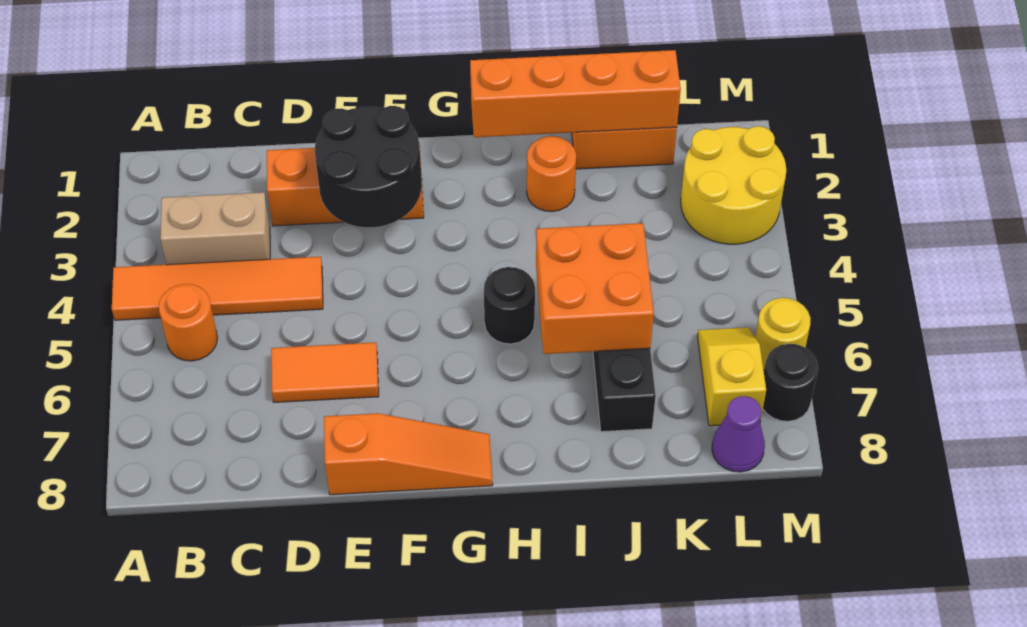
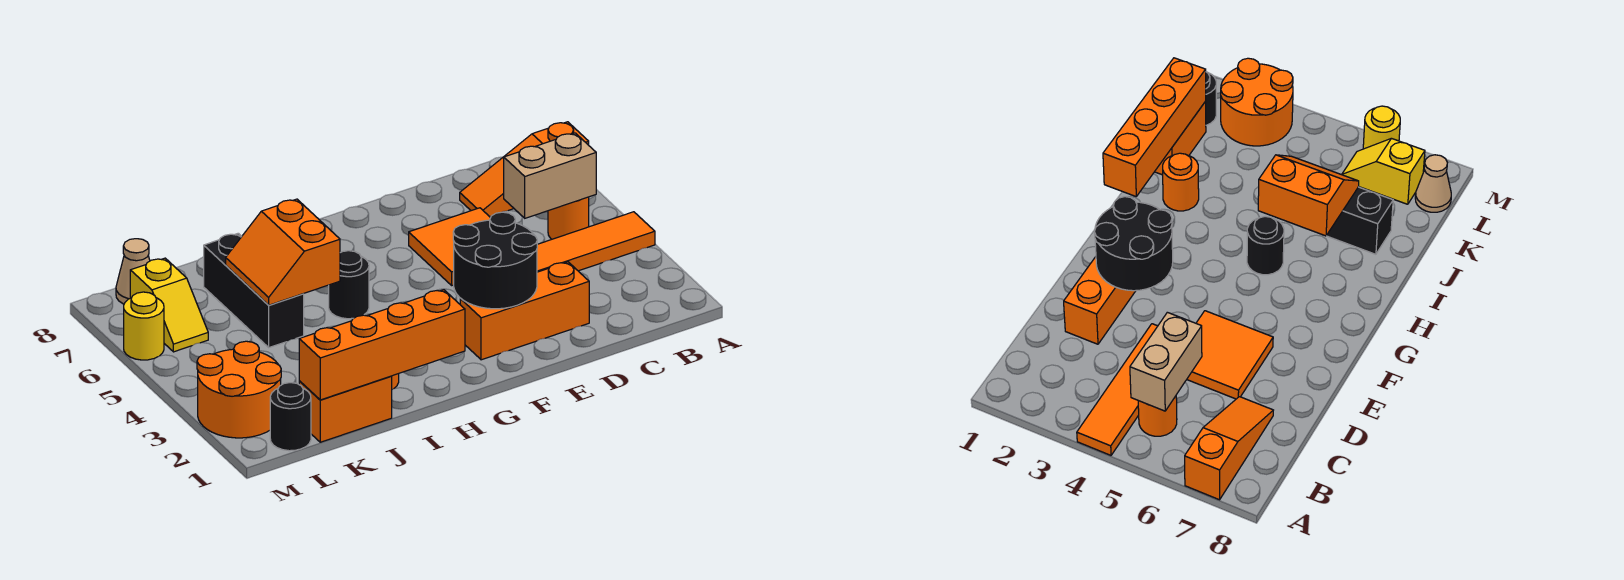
tan 1x2 brick [160,192,270,265] -> tan 1x2 brick moved to [504,133,596,218]
orange 1x2 tile [271,342,379,402] -> orange 2x2 tile [409,208,490,285]
orange 1x3 slope [324,413,493,495] -> orange 1x3 slope moved to [460,122,589,217]
orange 2x2 brick [536,223,654,354] -> orange 2x2 slope [226,199,340,305]
yellow 2x2 round brick [681,126,786,244] -> orange 2x2 round brick [197,341,281,438]
purple 1x1 cone [712,396,765,472] -> tan 1x1 cone [116,239,150,304]
black 1x1 round brick [763,344,818,421] -> black 1x1 round brick moved to [270,383,311,451]

